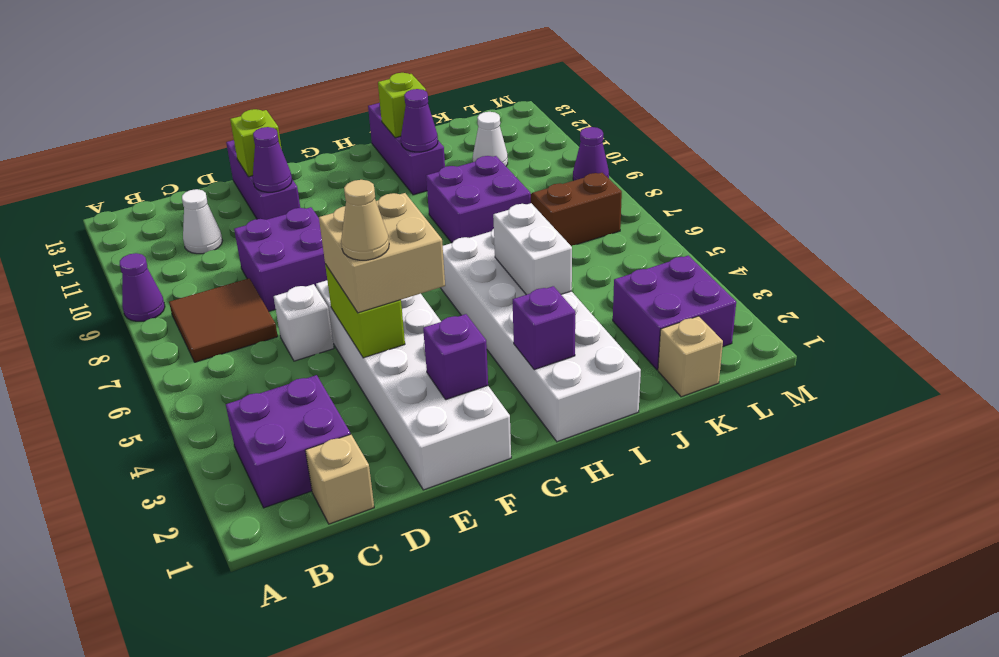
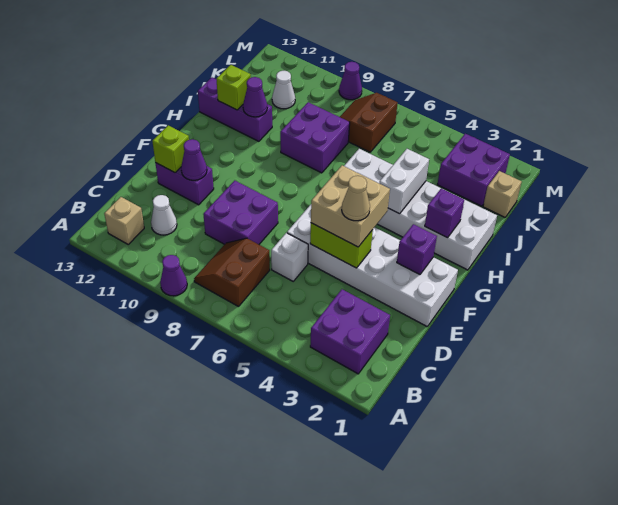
brown 2x2 tile [169,278,278,362] -> brown 2x2 slope [194,238,270,307]
tan 1x1 brick [305,434,374,524] -> tan 1x1 brick moved to [104,197,144,244]
purple 1x3 brick [226,140,300,220] -> purple 1x2 brick [156,163,214,205]
white 1x2 brick [493,203,572,295] -> white 1x2 brick turned to [379,149,429,214]

